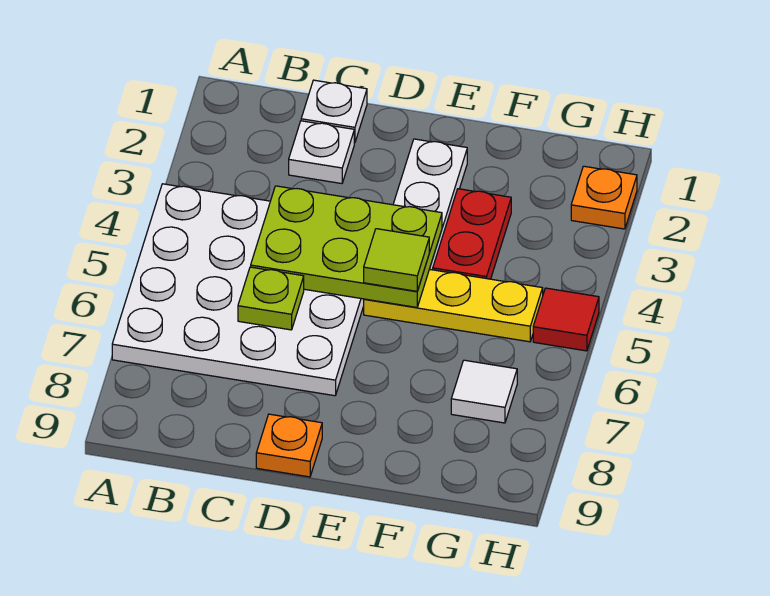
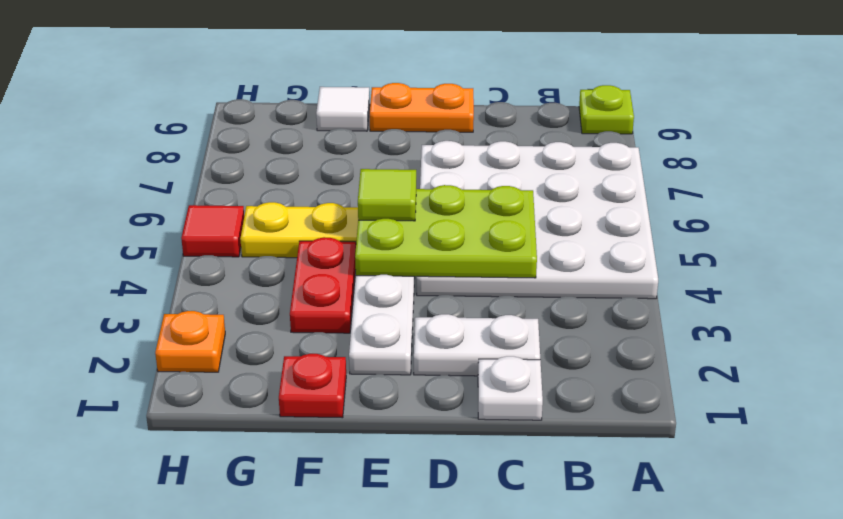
white 1x1 plate [289,121,354,184] -> white 1x2 plate [414,314,540,376]
lime 1x1 plate [238,267,304,330] -> lime 1x1 plate moved to [579,85,634,134]
orange 1x1 plate [256,414,322,477] -> orange 1x2 plate [370,83,474,132]
none -> red 1x1 plate [279,354,346,418]
white 1x1 tile [451,360,517,423] -> white 1x1 tile moved to [316,87,370,131]

